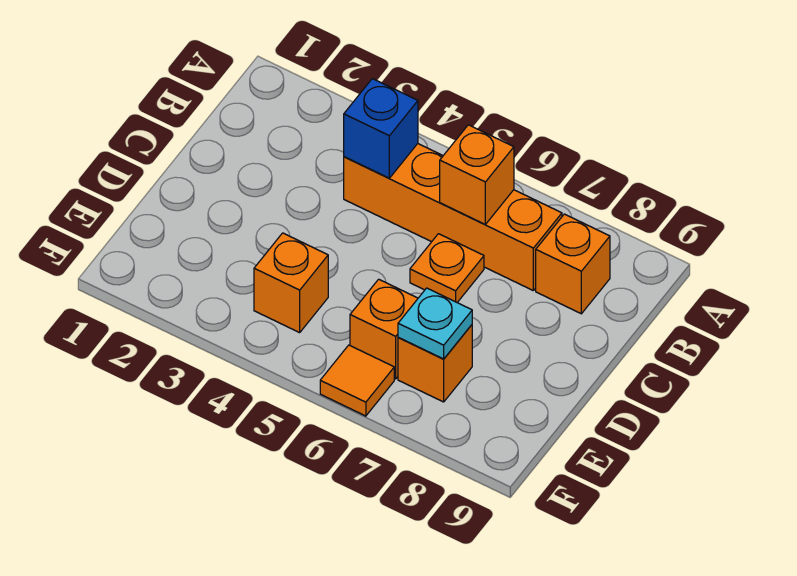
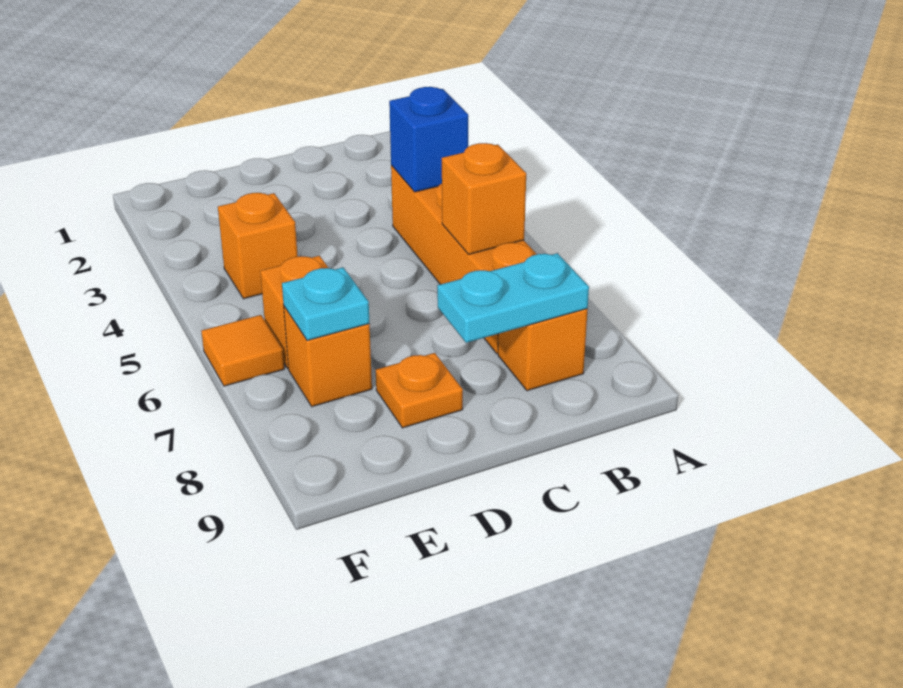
none -> cyan 1x2 plate [437,253,589,343]
orange 1x1 plate [410,234,484,302] -> orange 1x1 plate moved to [376,353,463,428]

